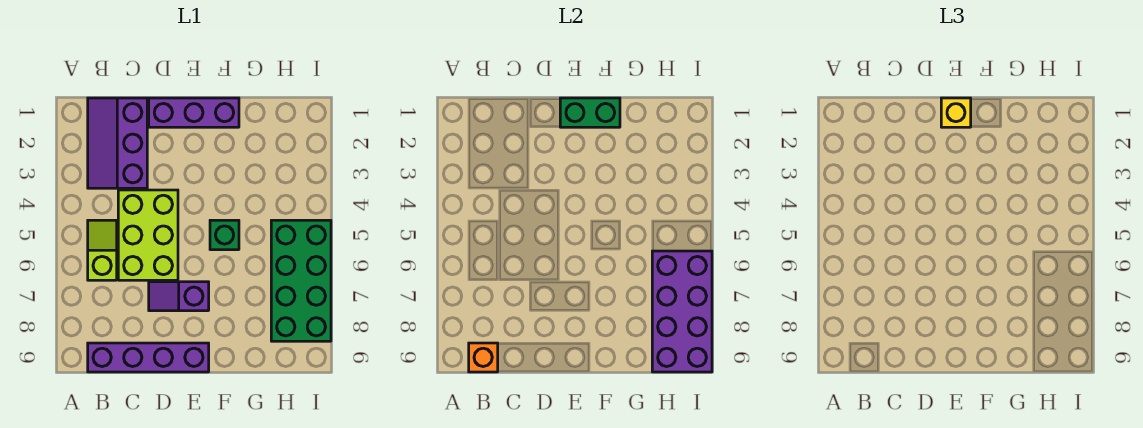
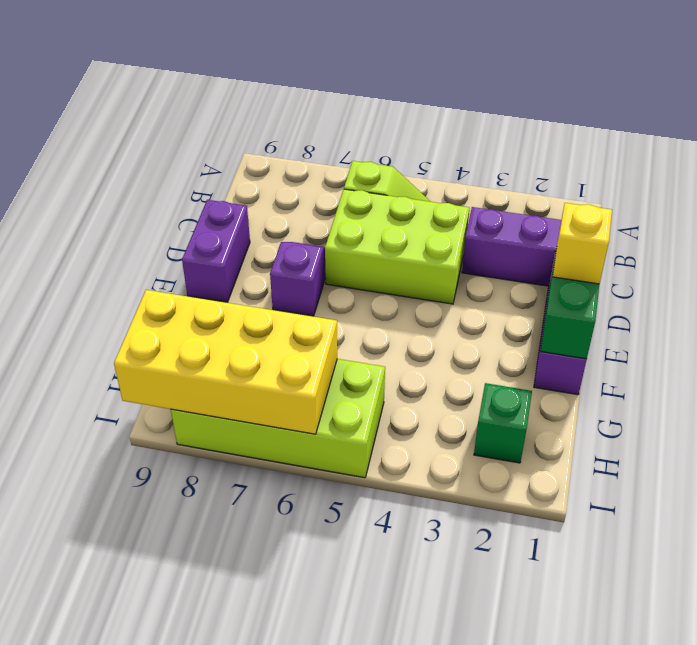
purple 1x4 brick [88,343,209,372] -> purple 1x2 brick [182,200,250,302]
orange 1x1 brick [469,343,498,372] -> none
green 1x1 brick [210,220,239,250] -> green 1x1 brick moved to [474,383,532,463]
green 2x4 brick [271,220,331,341] -> lime 2x4 brick [171,359,385,478]
purple 2x4 brick [652,251,712,372] -> yellow 2x4 brick [114,290,337,434]

